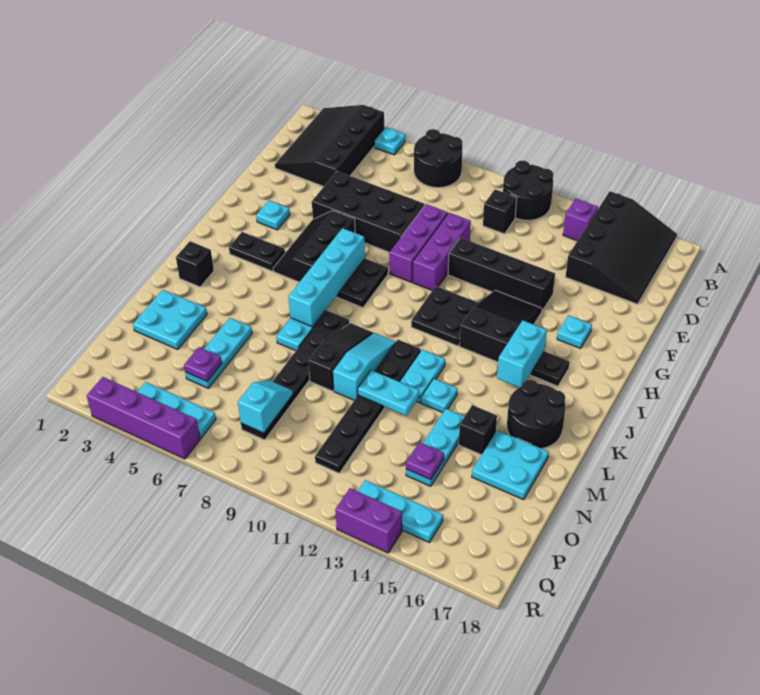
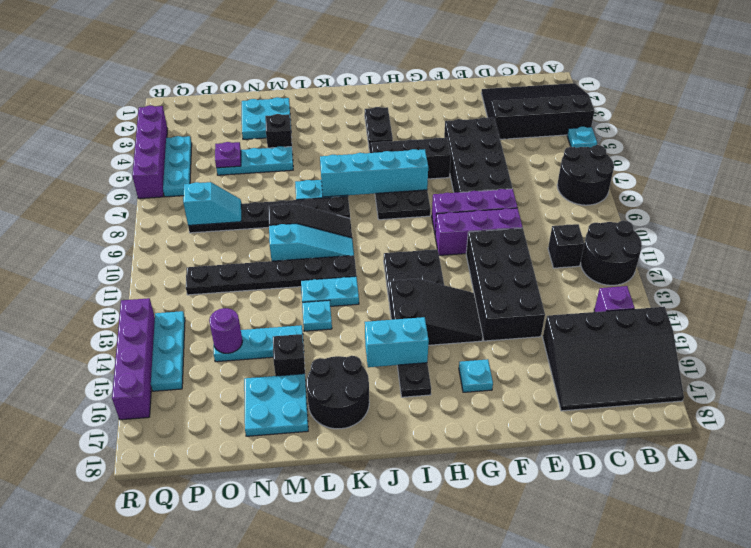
black 1x4 brick [448,238,555,311] -> black 2x4 brick [466,228,545,341]
cyan 1x1 plate [256,200,290,230] -> none
black 1x1 brick [176,241,214,287] -> black 1x1 brick moved to [265,114,292,148]
cyan 1x2 plate [358,370,419,416] -> none
purple 1x1 plate [406,442,444,480] -> purple 1x1 round brick [209,308,242,353]
purple 1x2 brick [335,488,402,553] -> purple 1x4 brick [112,298,155,420]

